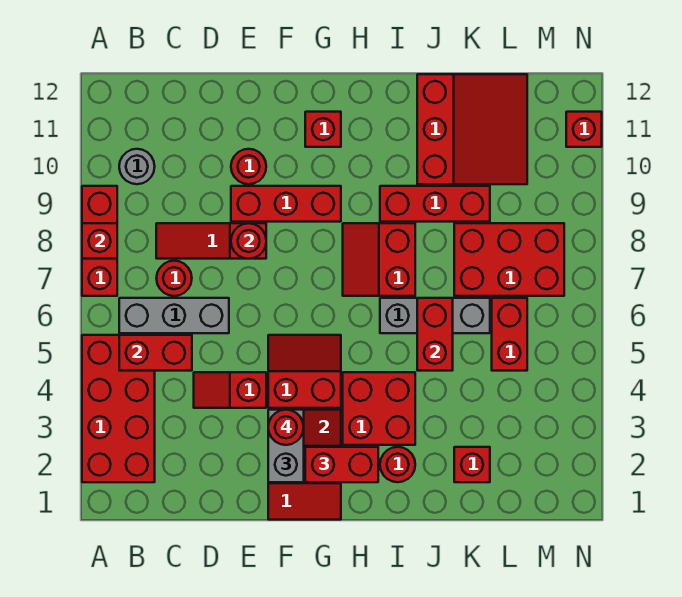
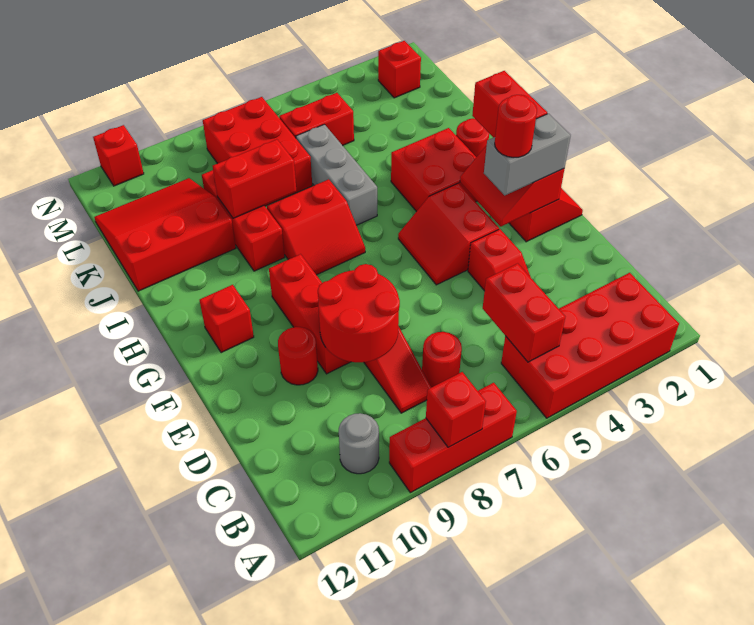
grey 1x3 brick [119,298,229,333] -> none
red 1x1 round brick [231,223,266,259] -> red 2x2 round brick [318,264,400,362]
red 1x2 brick [417,298,453,371] -> red 1x2 brick moved to [213,139,296,218]
red 1x1 brick [454,447,490,482] -> red 1x1 brick moved to [378,41,421,98]

